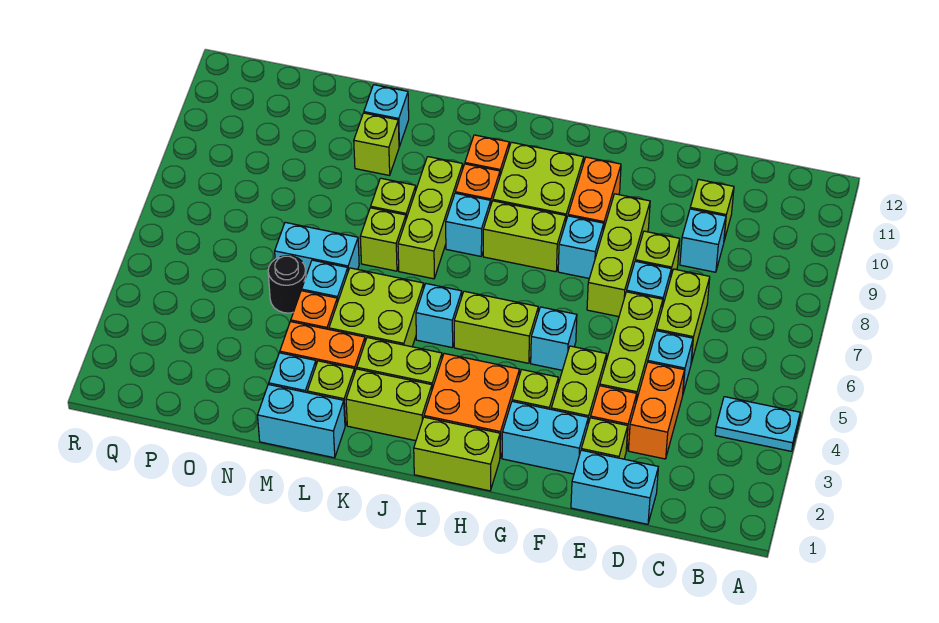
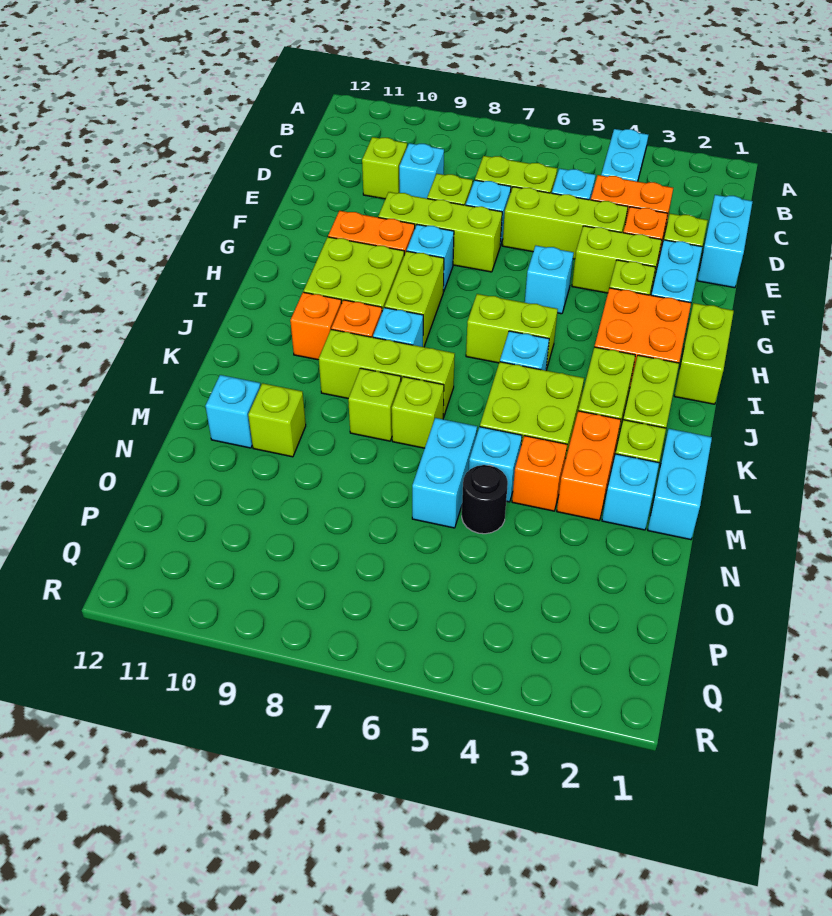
lime 1x2 brick [454,291,538,363] -> lime 1x2 brick turned to [466,294,558,370]

